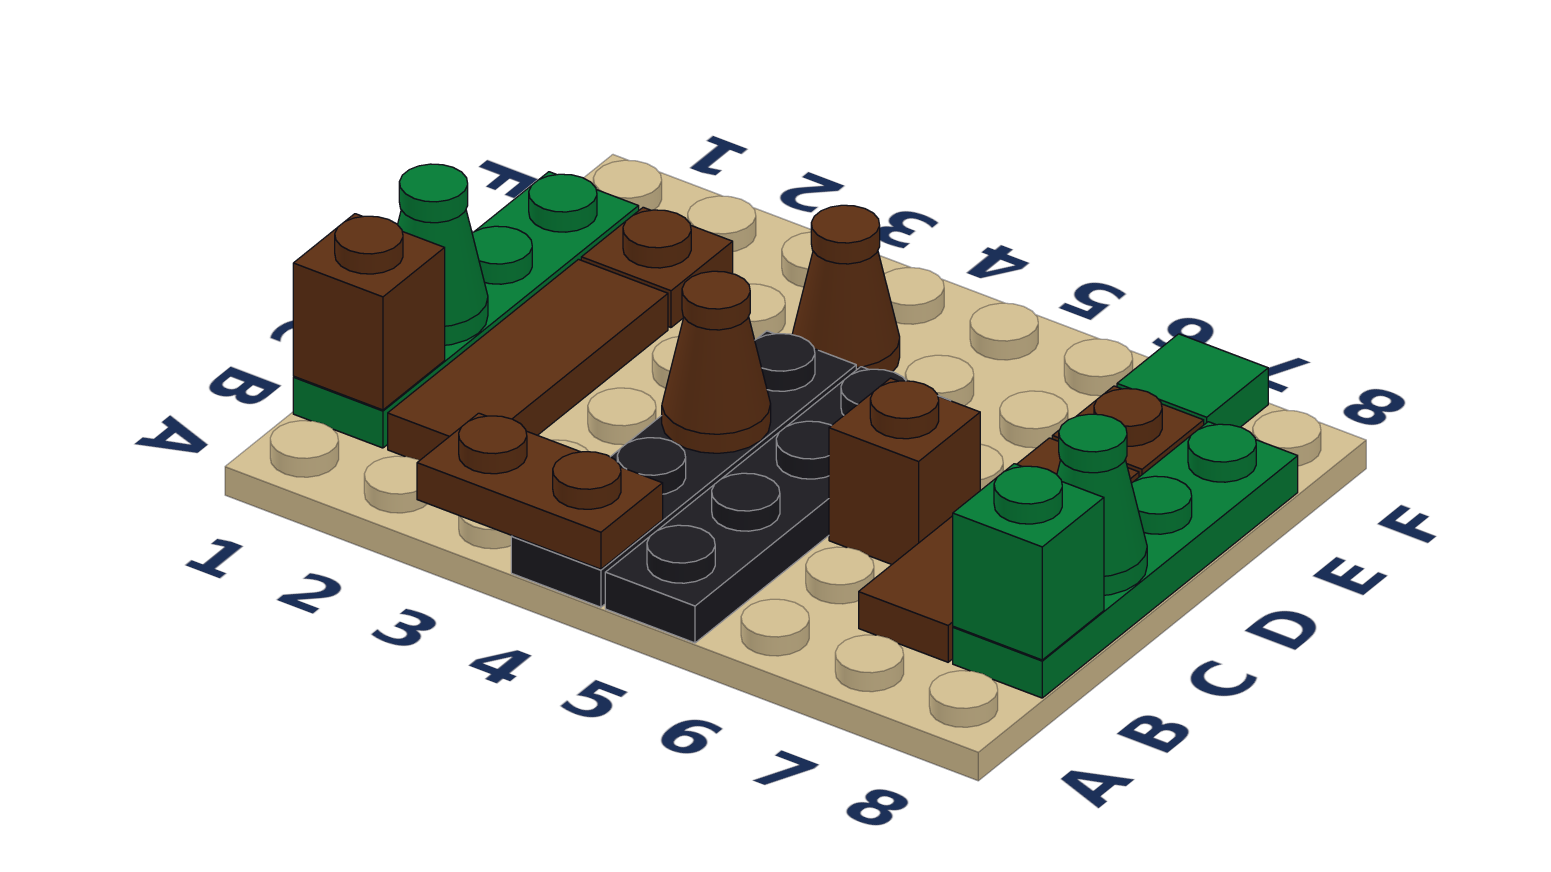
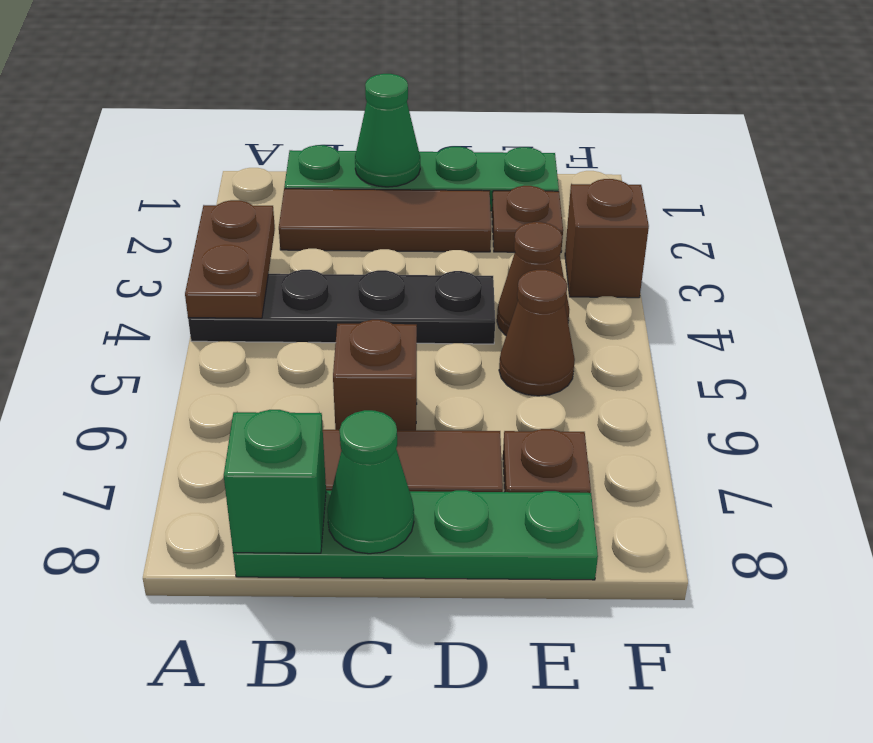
black 1x4 plate [605,367,948,643] -> none
brown 1x1 brick [293,214,445,410] -> brown 1x1 brick moved to [565,179,649,298]
brown 1x1 cone [662,271,771,453] -> brown 1x1 cone moved to [499,270,575,396]
green 1x1 tile [1117,334,1268,427] -> none

